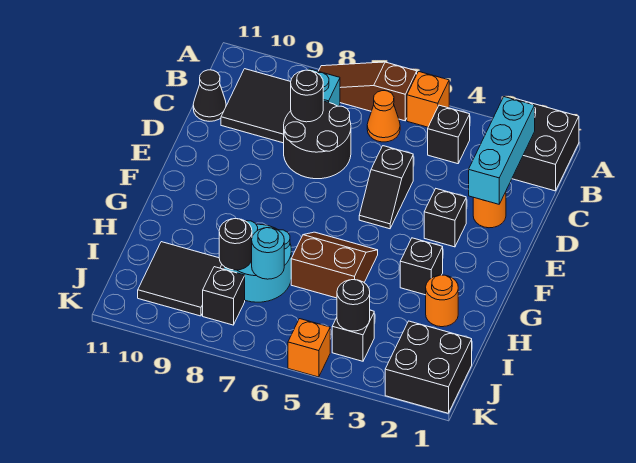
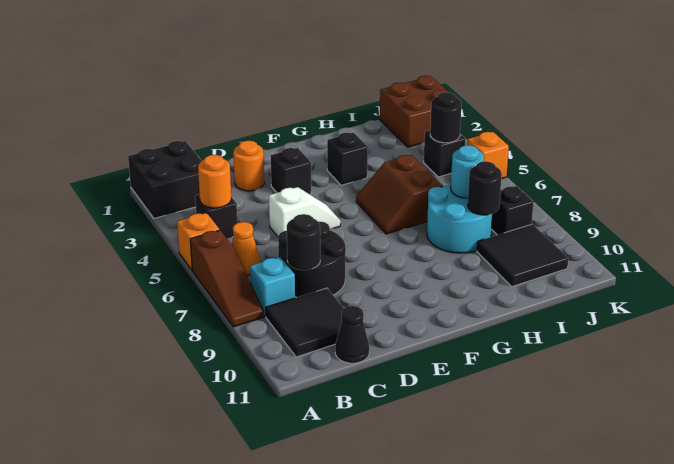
cyan 1x3 brick [469,97,535,204] -> none
black 1x2 slope [359,146,413,229] -> white 1x2 slope [269,187,340,236]
orange 1x1 round brick [426,275,458,327] -> orange 1x1 round brick moved to [198,155,231,208]
black 2x2 brick [385,321,472,413] -> brown 2x2 brick [380,76,449,147]

